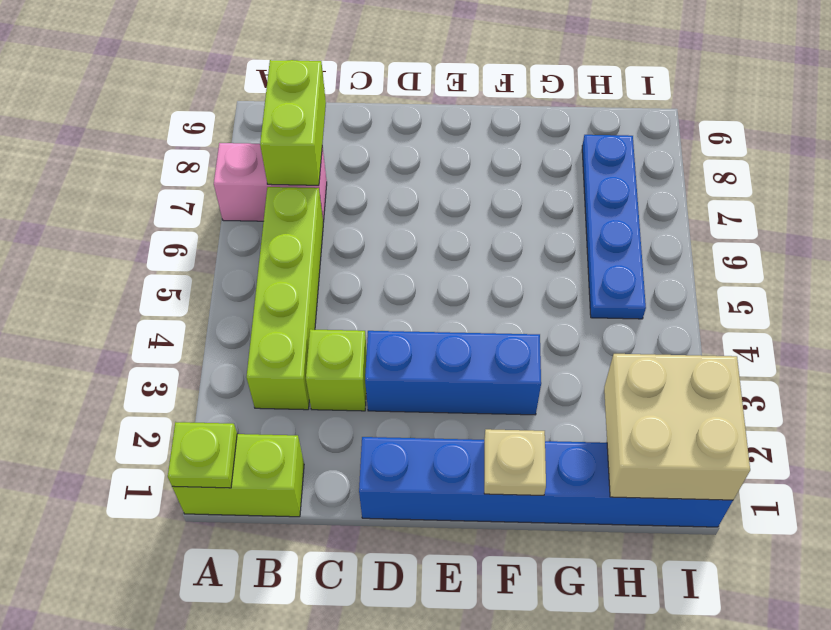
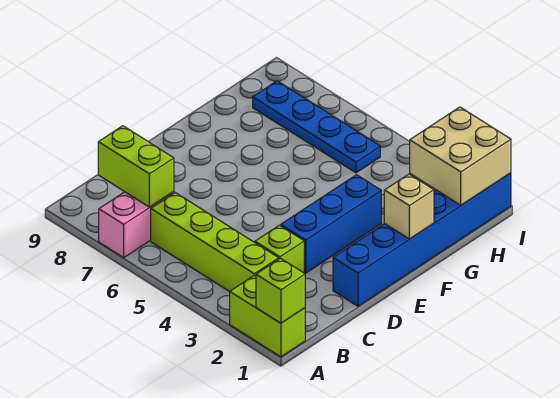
lime 1x2 brick [172,434,304,517] -> lime 1x2 brick turned to [230,276,305,357]
lime 1x1 plate [168,422,237,488] -> lime 1x1 brick [256,258,305,323]
tan 1x1 plate [484,429,546,495] -> tan 1x1 brick [384,174,434,239]

